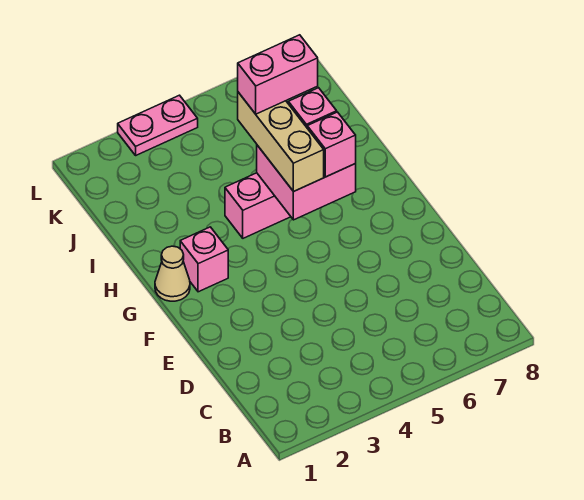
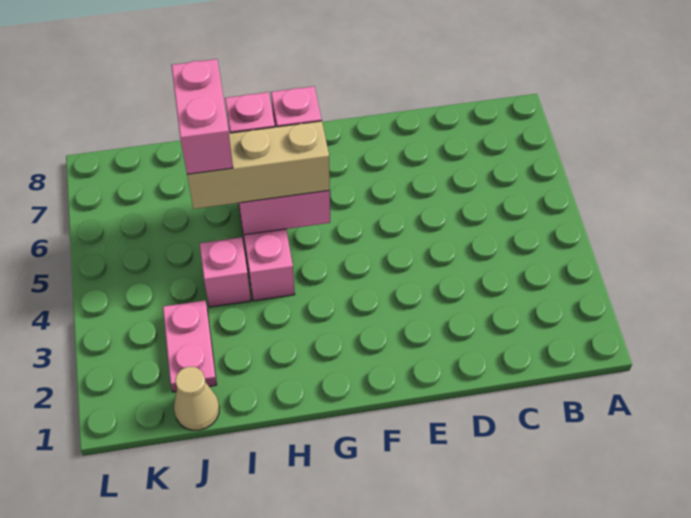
tan 1x1 cone [155,246,190,301] -> tan 1x1 cone moved to [174,367,219,430]
pink 1x1 brick [180,227,228,292] -> pink 1x1 brick moved to [200,237,251,307]
pink 1x2 plate [118,95,198,155] -> pink 1x2 plate moved to [163,300,217,392]

